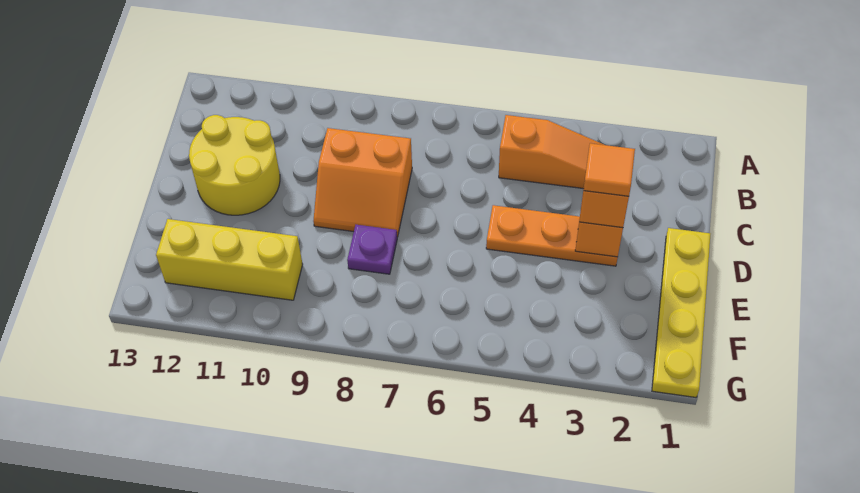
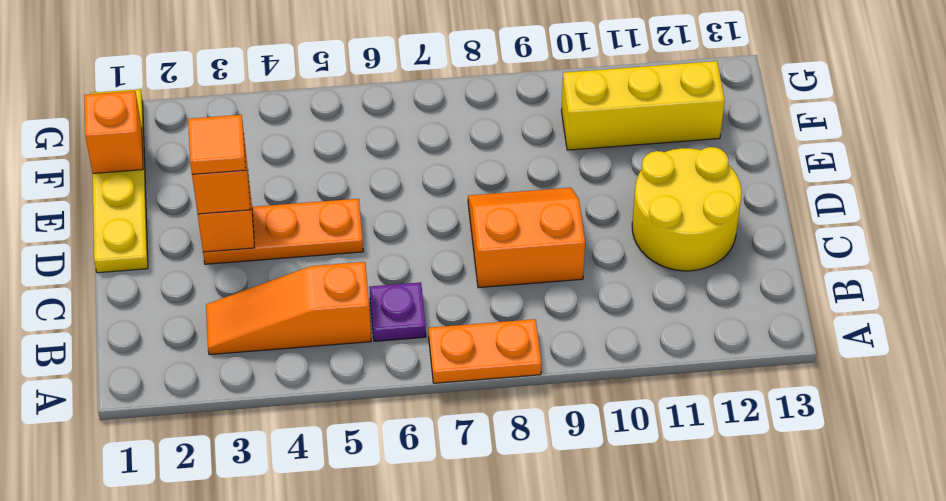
none -> orange 1x2 plate [429,319,542,383]
purple 1x1 plate [347,225,397,274] -> purple 1x1 plate moved to [369,282,426,341]
none -> orange 1x1 brick [84,91,143,173]

